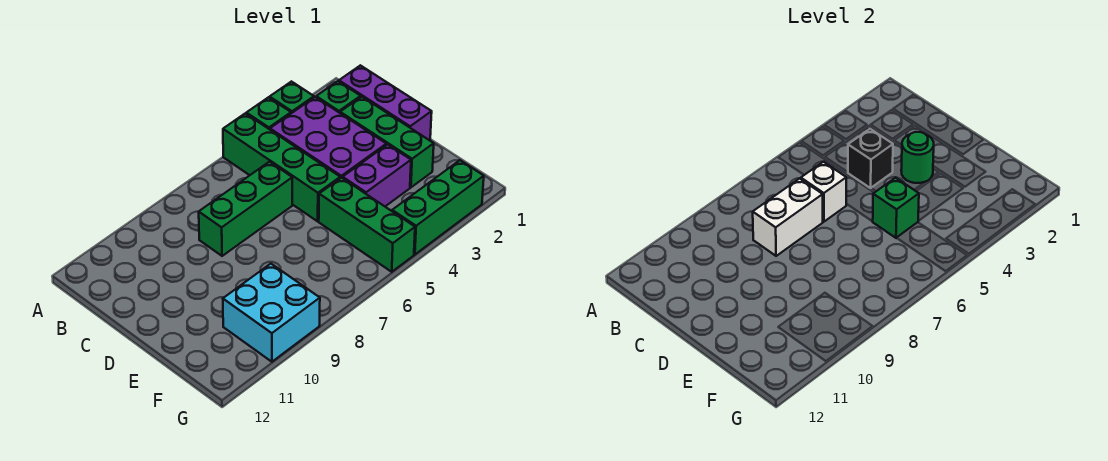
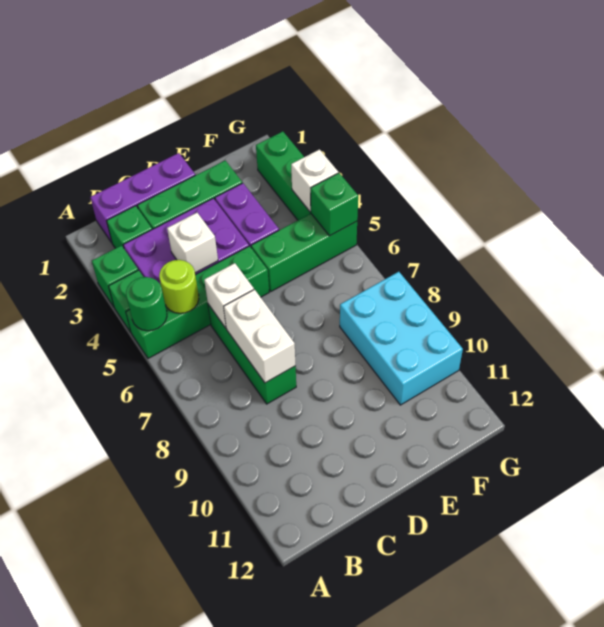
none -> lime 1x1 round brick [159,260,199,313]
black 1x1 brick [848,129,893,188] -> white 1x1 brick [167,213,218,273]
green 1x1 round brick [901,132,934,183] -> green 1x1 round brick moved to [126,277,167,331]
green 1x1 brick [873,178,919,238] -> green 1x1 brick moved to [311,173,358,236]
cyan 2x2 brick [223,264,320,362] -> cyan 2x3 brick [340,272,463,405]
none -> white 1x1 brick [291,150,338,212]

